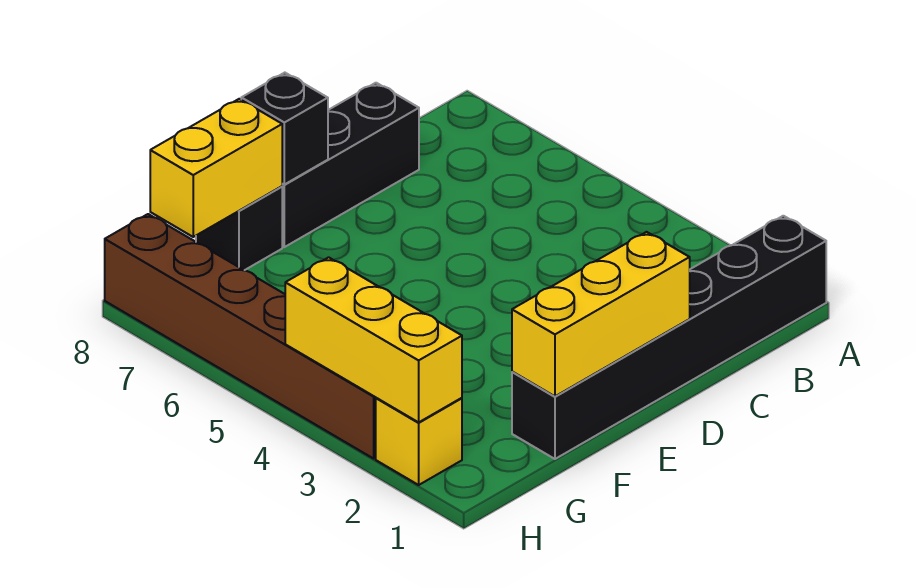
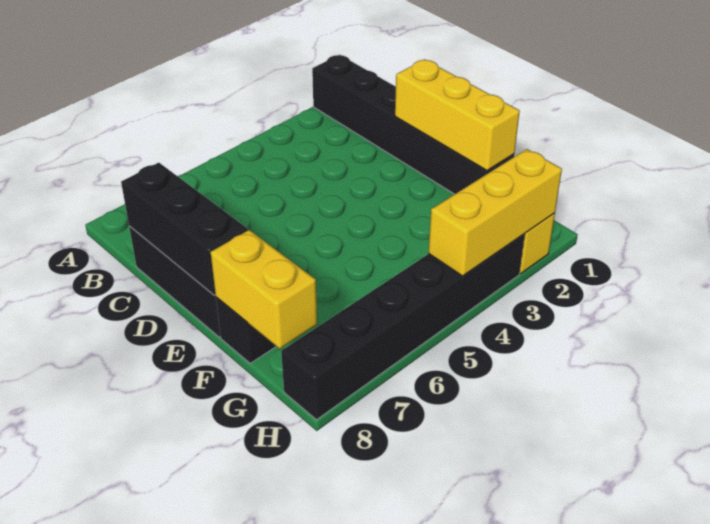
black 1x1 brick [241,73,328,184] -> black 1x3 brick [121,163,248,295]
brown 1x6 brick [105,214,376,459] -> black 1x6 brick [281,234,525,420]

